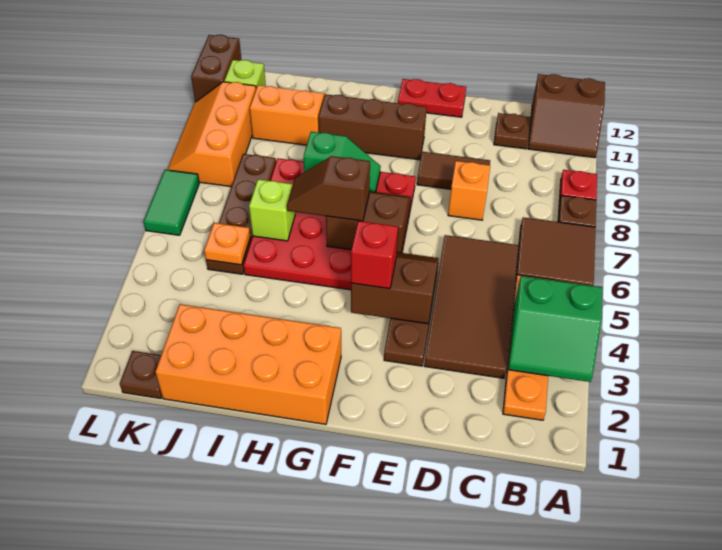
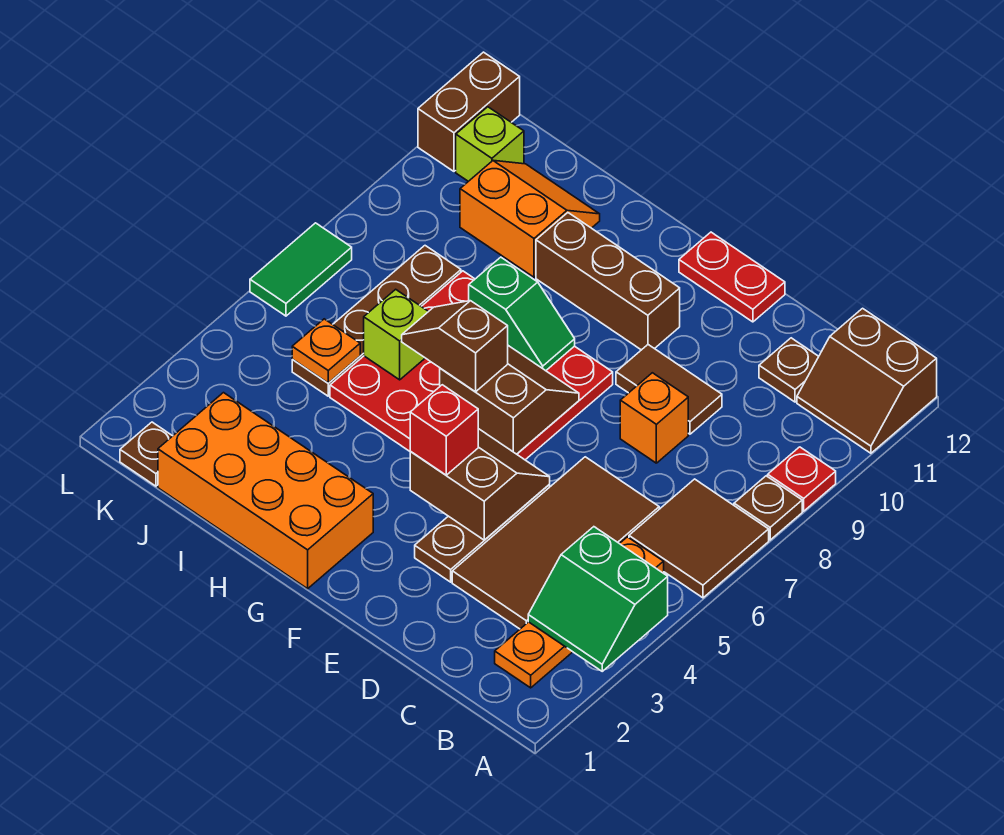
orange 2x3 slope [167,82,256,187] -> none

